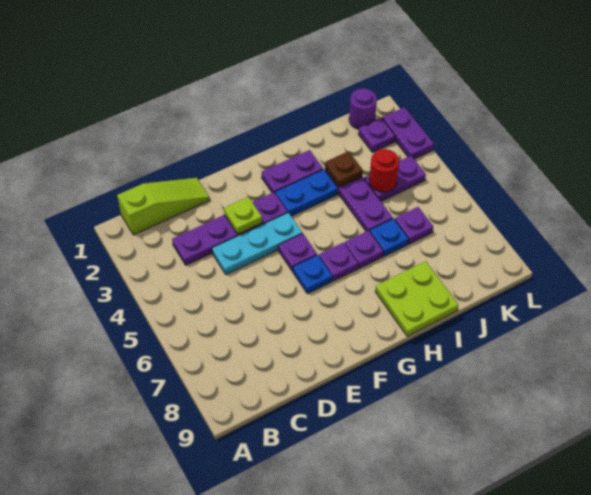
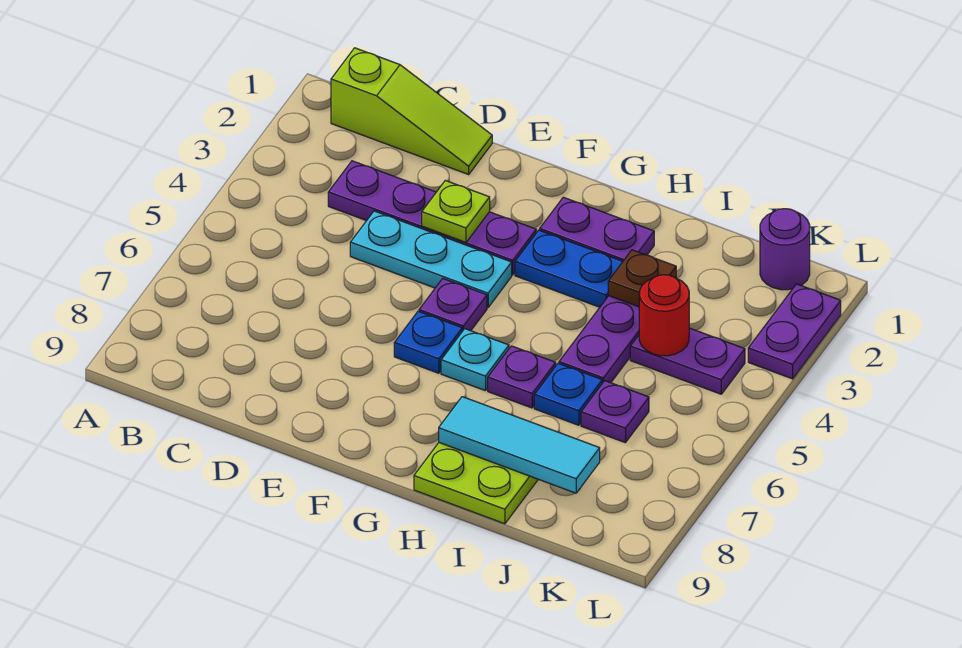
purple 1x1 plate [319,243,358,281] -> cyan 1x1 plate [441,329,509,391]
none -> cyan 1x3 tile [439,397,600,493]
purple 1x1 plate [358,118,395,152] -> none

